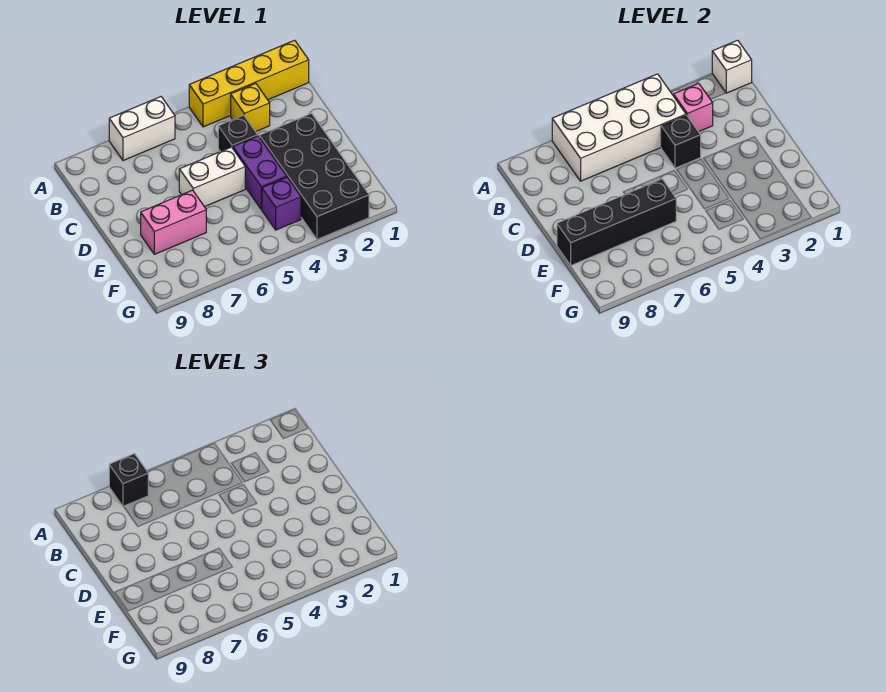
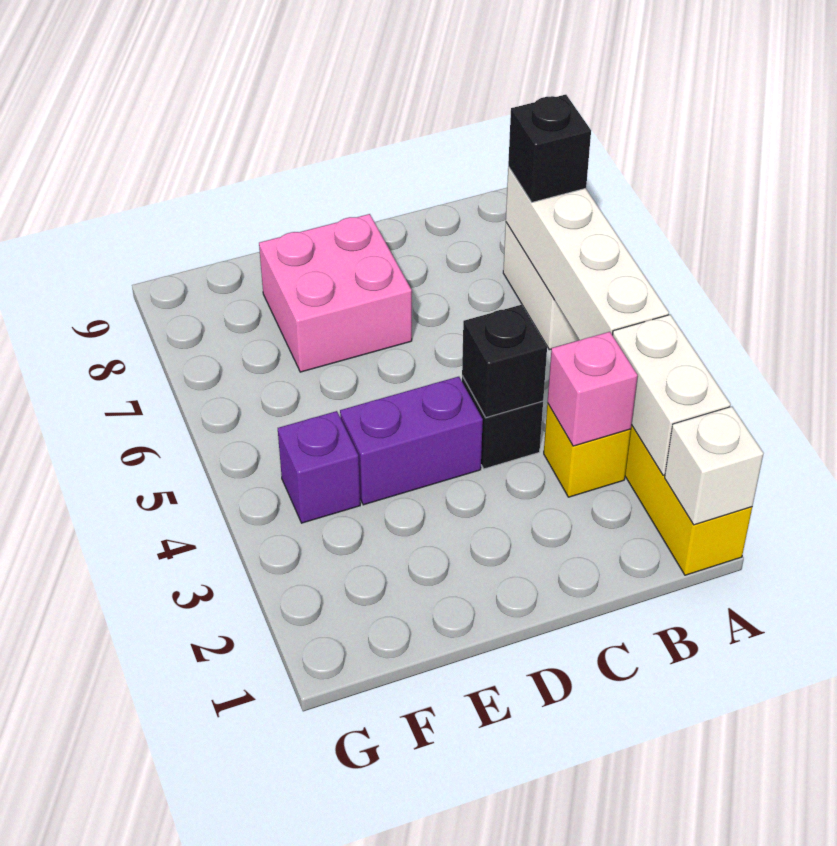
white 2x4 brick [552,74,686,181] -> white 1x4 brick [506,167,669,340]
black 2x4 brick [260,114,369,239] -> none
white 1x2 brick [179,147,245,207] -> white 1x2 brick moved to [613,315,731,475]
black 1x4 brick [557,179,676,265] -> none
pink 1x2 brick [141,190,206,254] -> pink 2x2 brick [259,214,412,372]

